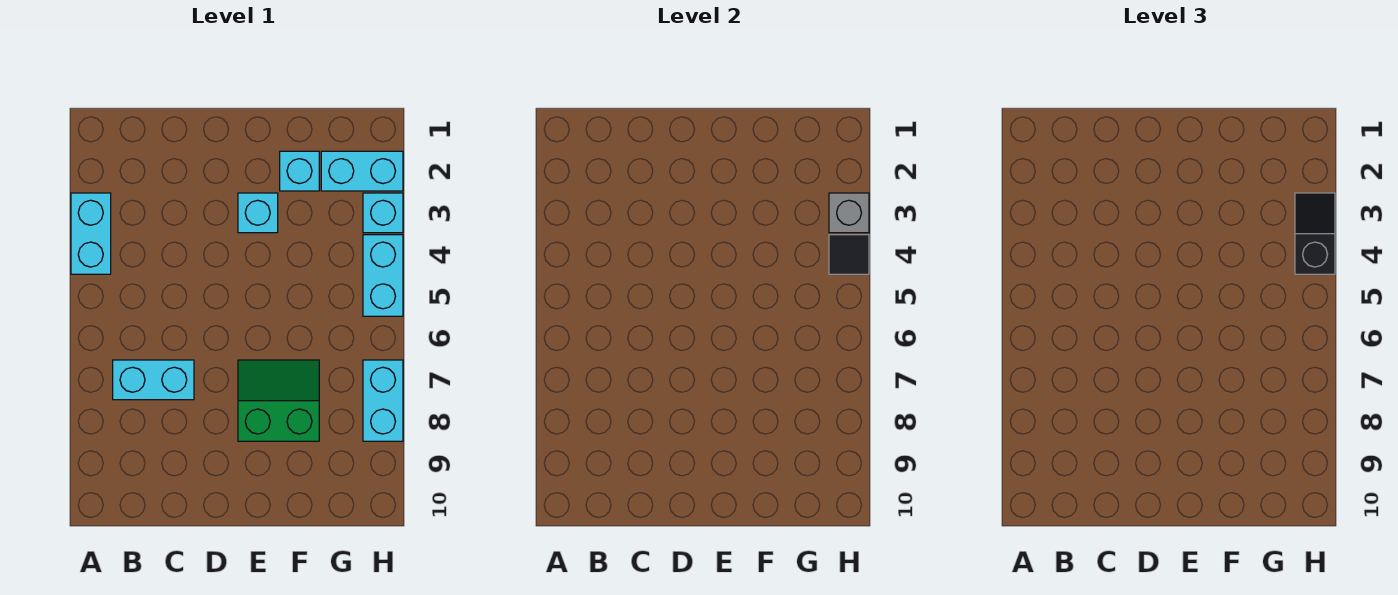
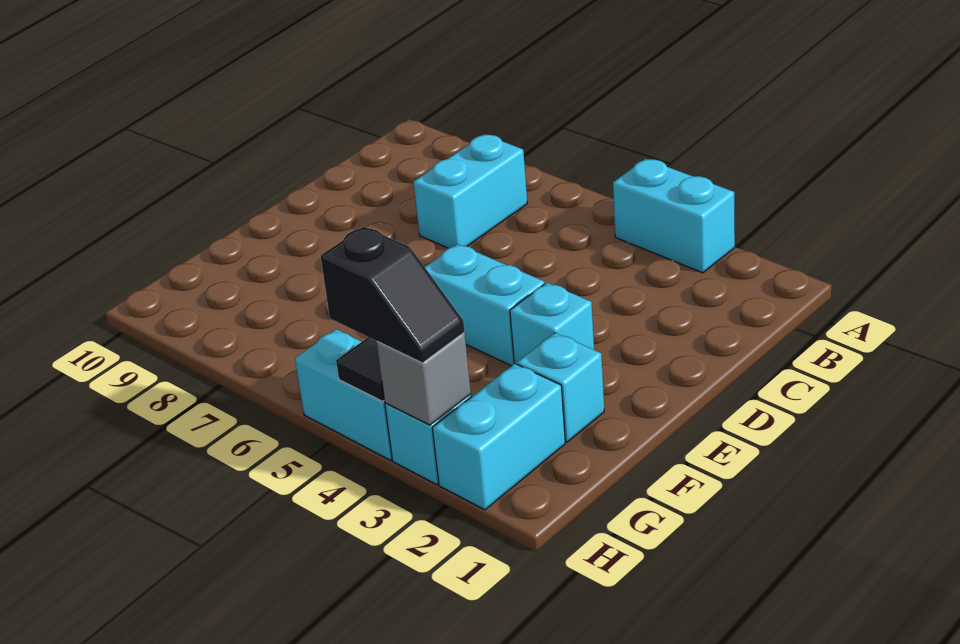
green 2x2 slope [238,360,319,441] -> none
cyan 1x2 brick [363,360,403,441] -> cyan 1x2 brick moved to [425,244,545,366]

